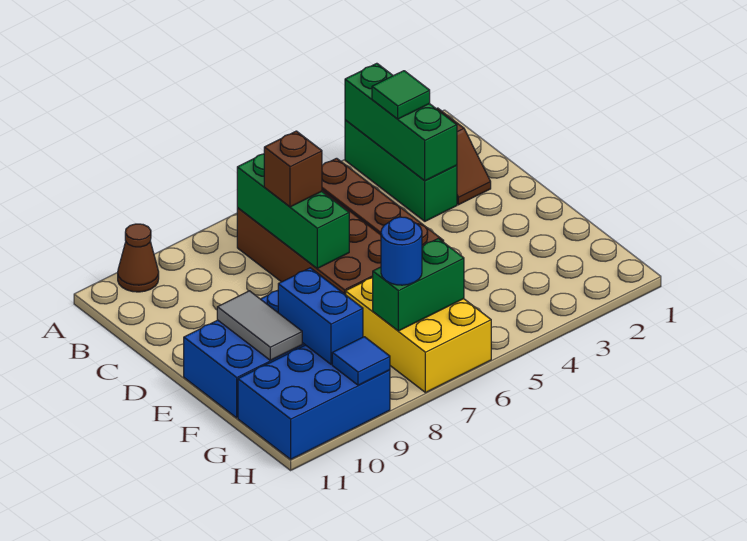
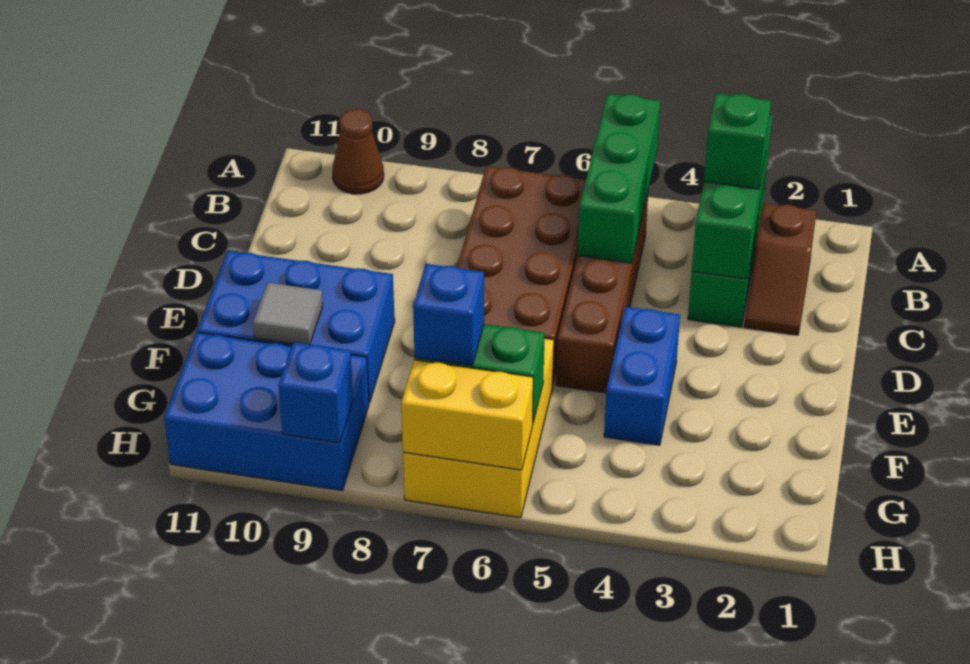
green 1x1 tile [372,71,430,119] -> green 1x1 brick [704,94,771,189]
green 1x3 brick [237,154,349,268] -> green 1x3 brick moved to [577,94,660,263]
brown 1x1 brick [264,131,322,207] -> none
grey 1x2 tile [217,291,302,360] -> grey 1x1 tile [253,283,323,345]
blue 1x2 brick [278,268,363,364] -> blue 1x2 brick moved to [604,307,680,445]
blue 1x1 round brick [381,217,422,285] -> blue 1x1 brick [413,264,484,365]
none -> yellow 1x2 brick [401,360,533,470]
blue 1x1 tile [332,337,390,385] -> blue 1x1 brick [279,342,353,443]

